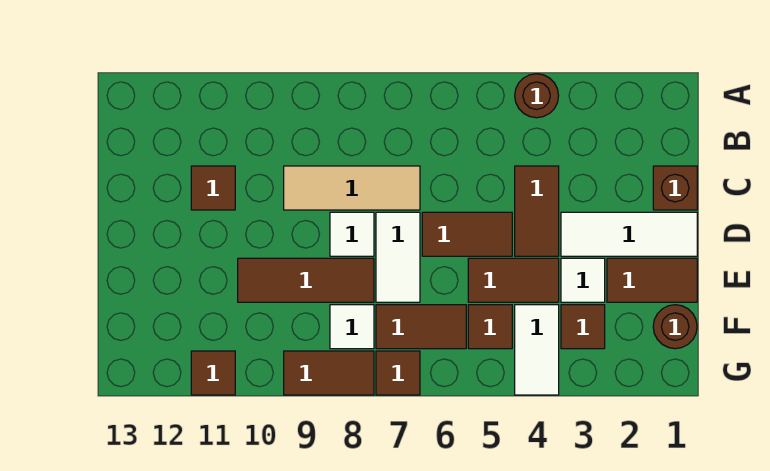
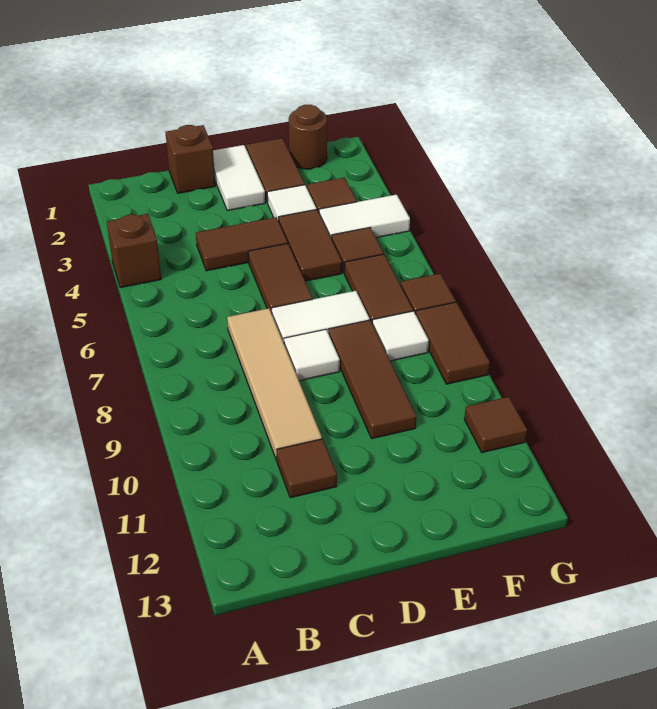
brown 1x1 round brick [515,74,559,118] -> brown 1x1 brick [107,214,161,288]
tan 1x3 tile [284,166,420,210] -> tan 1x4 tile [227,308,322,460]
white 1x3 tile [561,212,697,256] -> white 1x2 tile [213,145,265,211]

